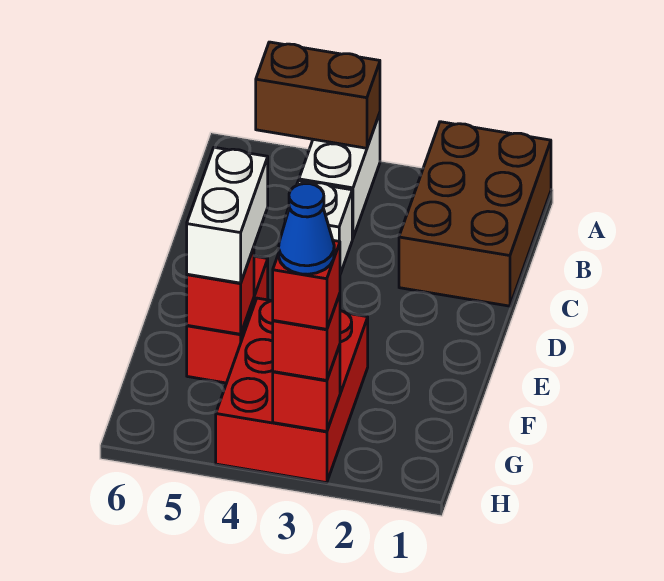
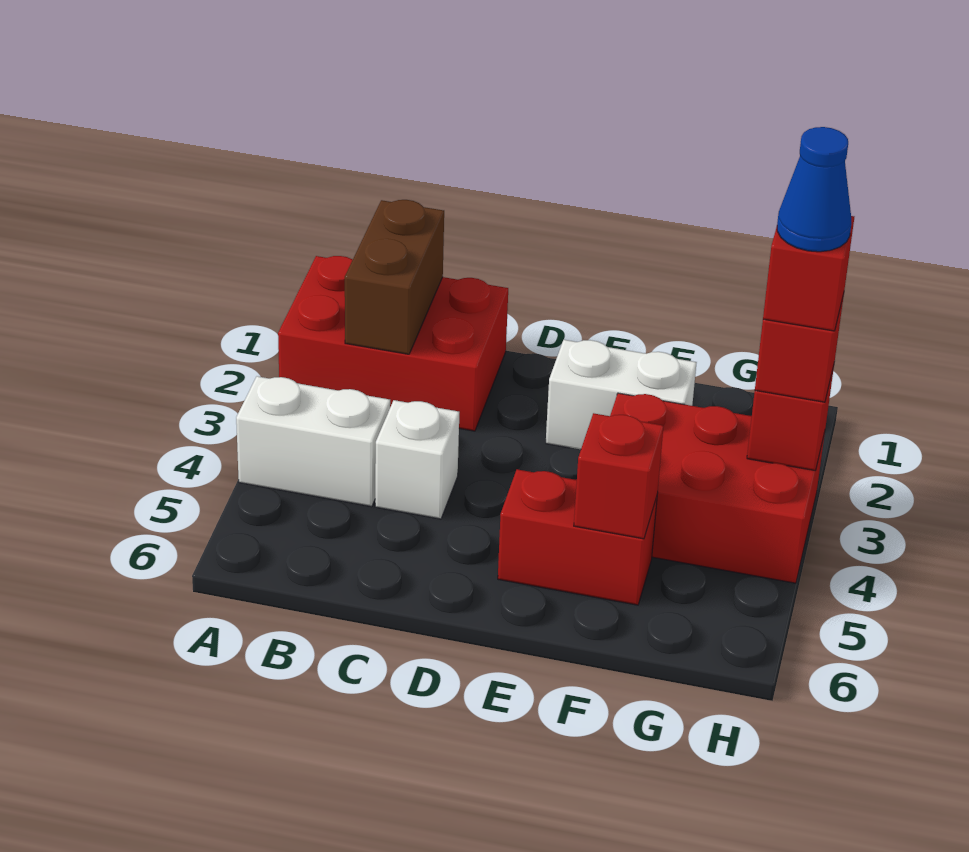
brown 2x3 brick [399,122,551,306] -> red 2x3 brick [278,256,508,431]
brown 1x2 brick [256,42,380,148] -> brown 1x2 brick moved to [345,200,444,354]
white 1x2 brick [187,147,268,283] -> white 1x2 brick moved to [546,340,697,450]

